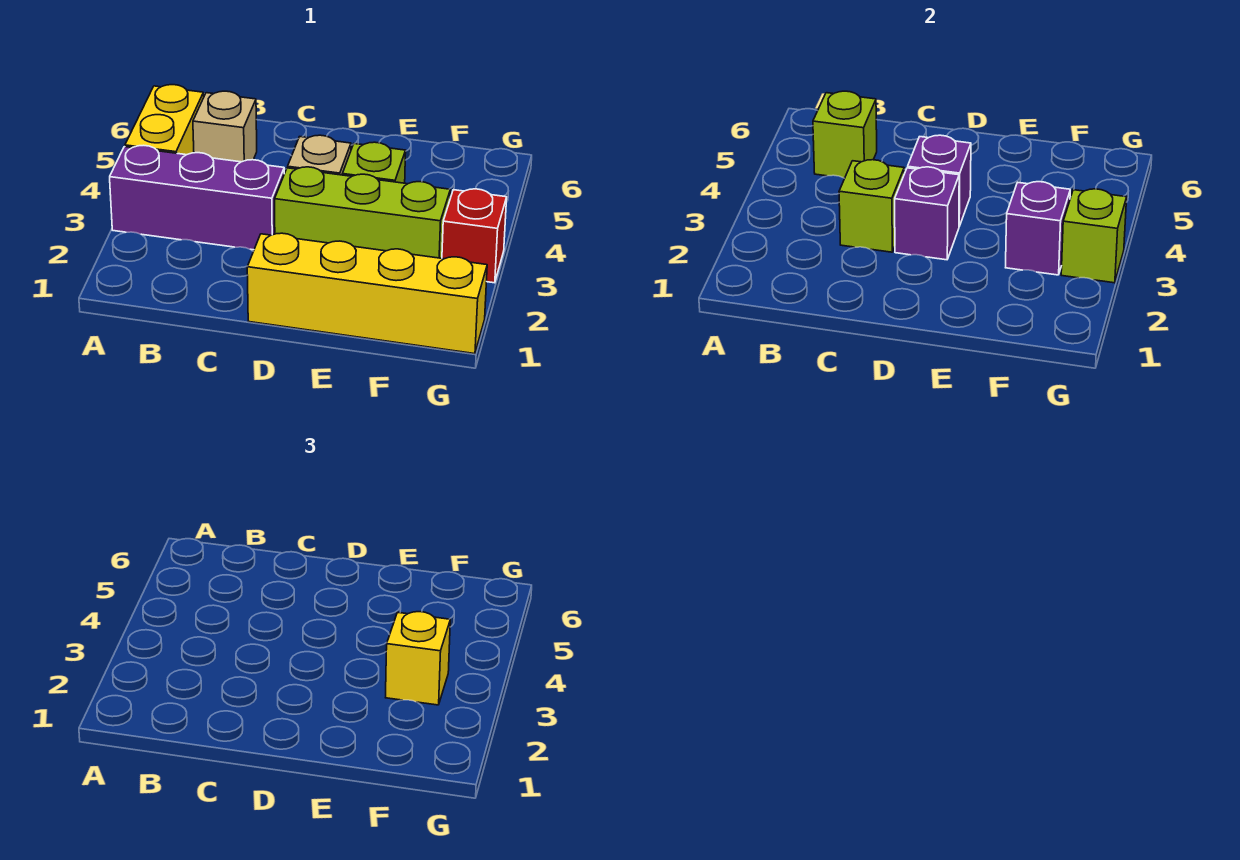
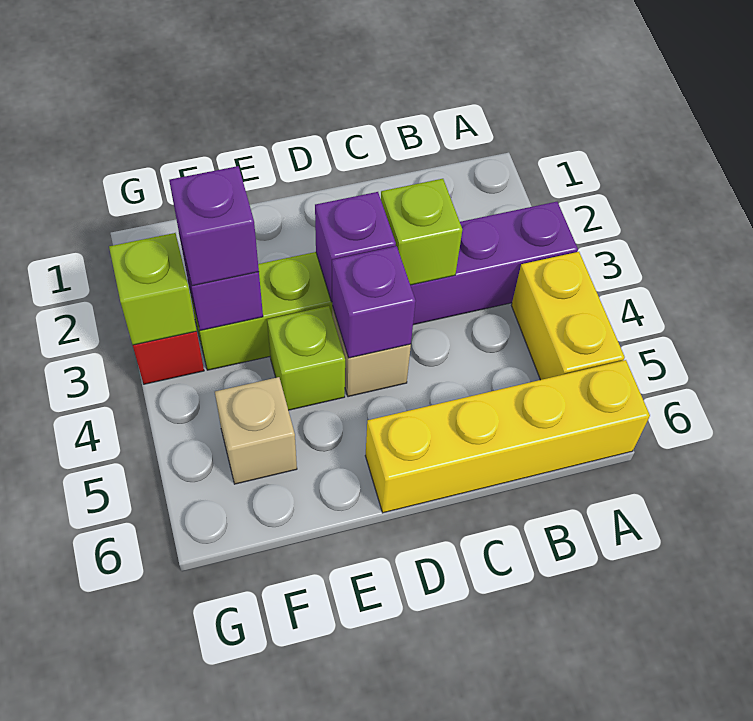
tan 1x1 brick [193,91,257,162] -> tan 1x1 brick moved to [215,377,297,484]
lime 1x1 brick [813,91,877,178] -> none
yellow 1x4 brick [247,233,487,354] -> yellow 1x4 brick moved to [365,360,650,513]
yellow 1x1 brick [386,612,450,705] -> purple 1x1 brick [169,166,259,286]

